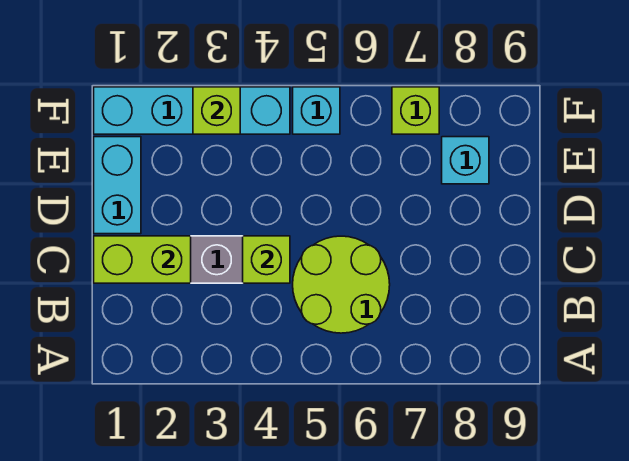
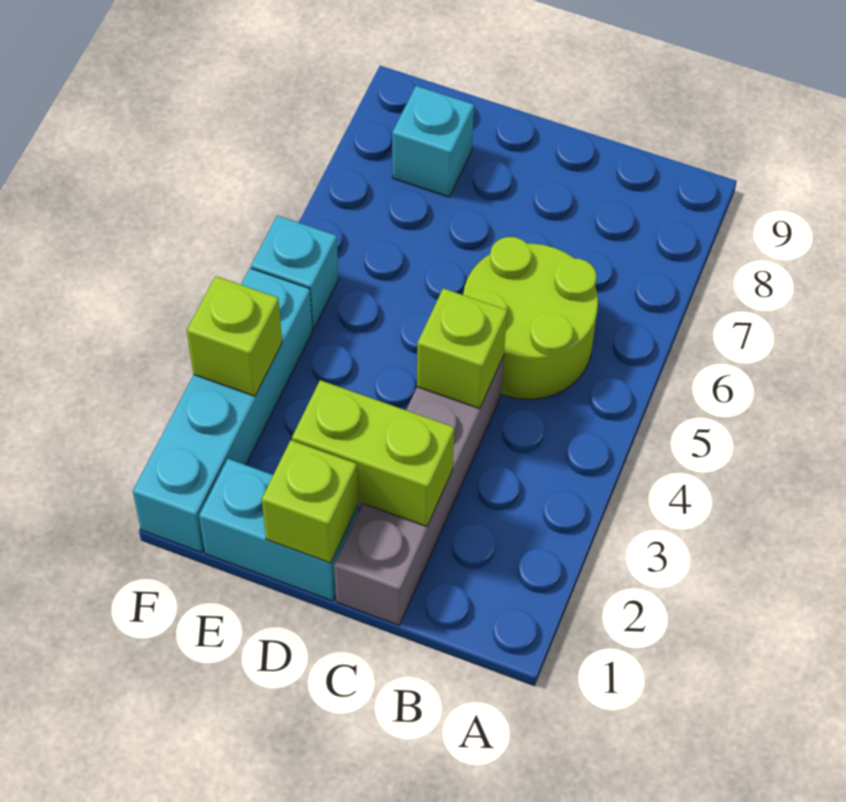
lime 1x2 brick [94,236,191,283] -> lime 1x2 brick turned to [292,380,454,526]
lime 1x1 brick [392,87,439,134] -> lime 1x1 brick moved to [262,440,358,563]

